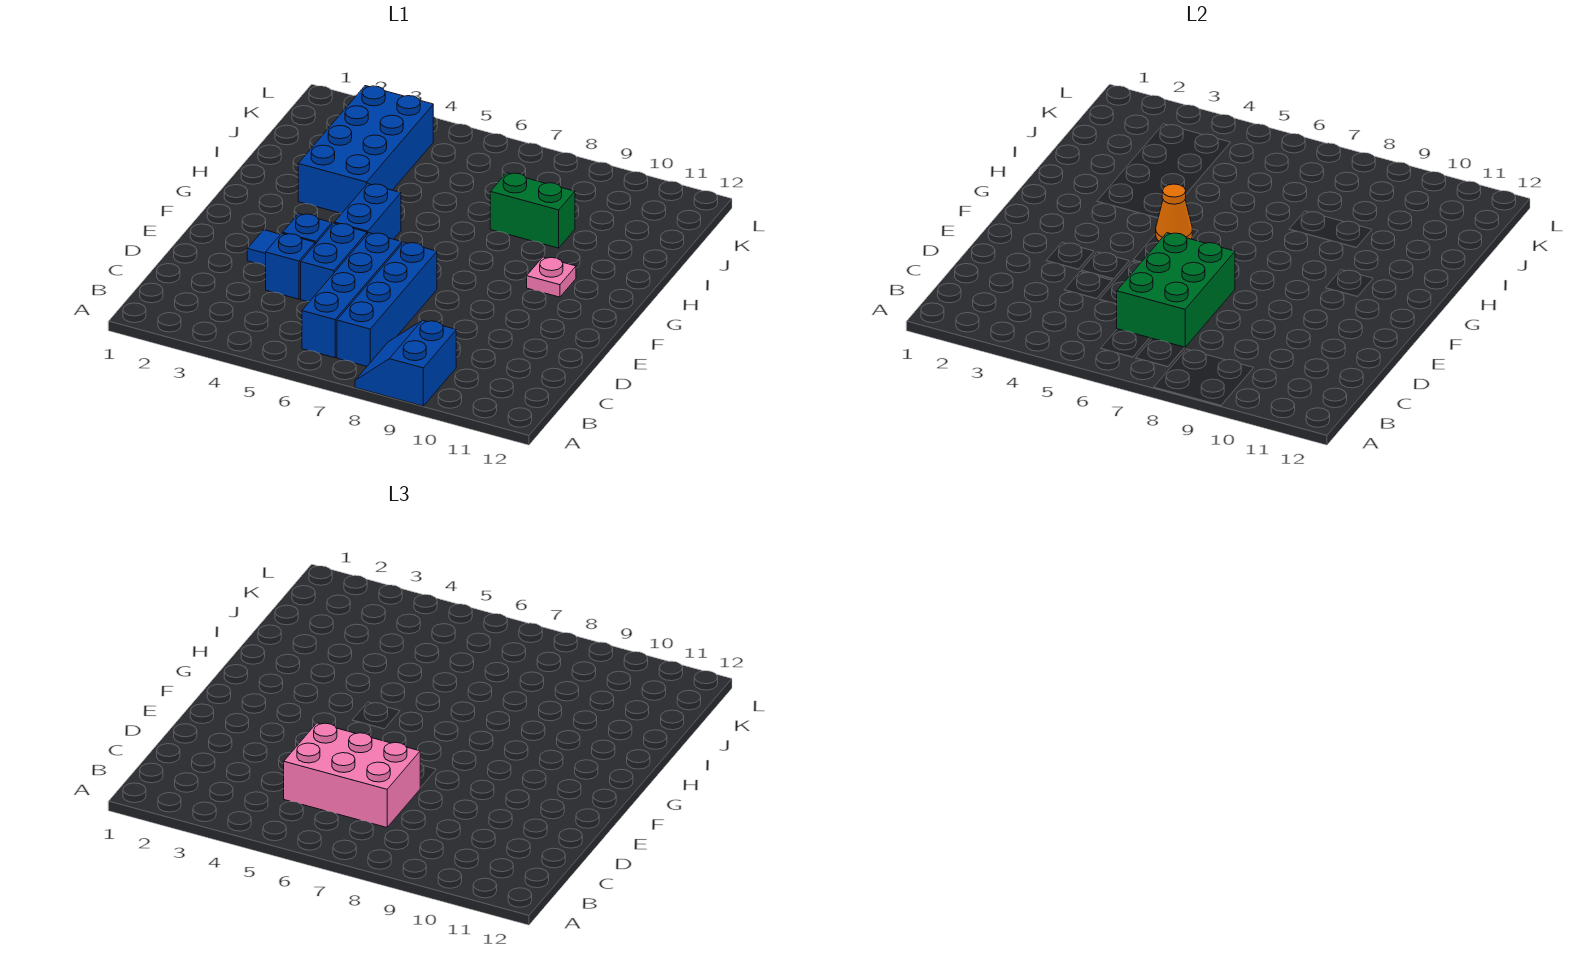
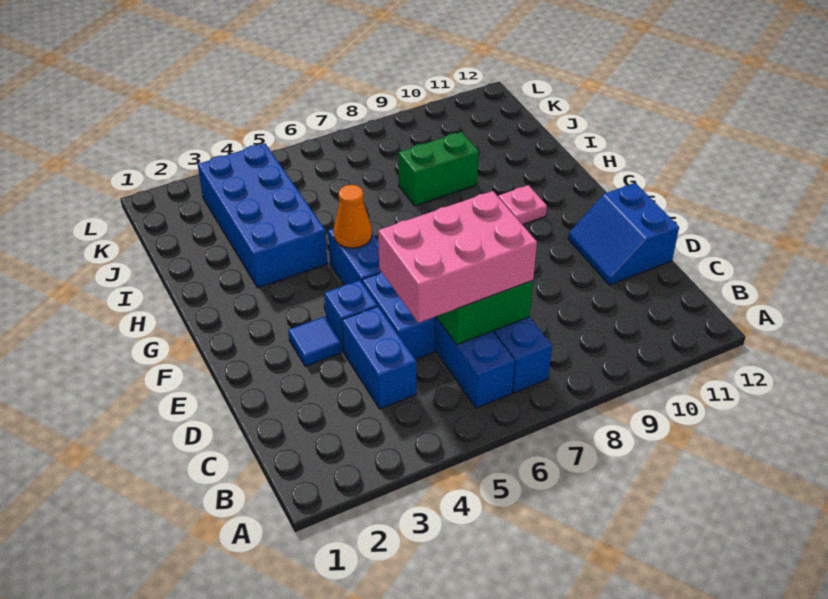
blue 2x2 slope [355,320,456,406] -> blue 2x2 slope moved to [568,183,679,285]
blue 1x1 brick [266,233,315,299] -> blue 1x2 brick [342,307,416,409]

